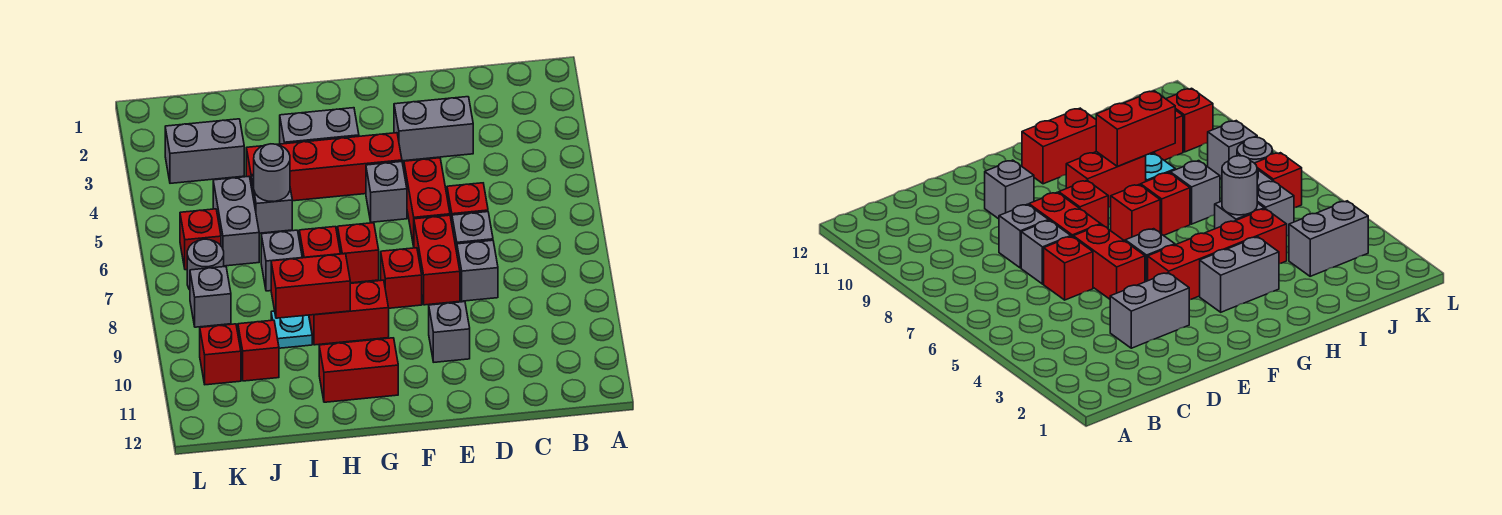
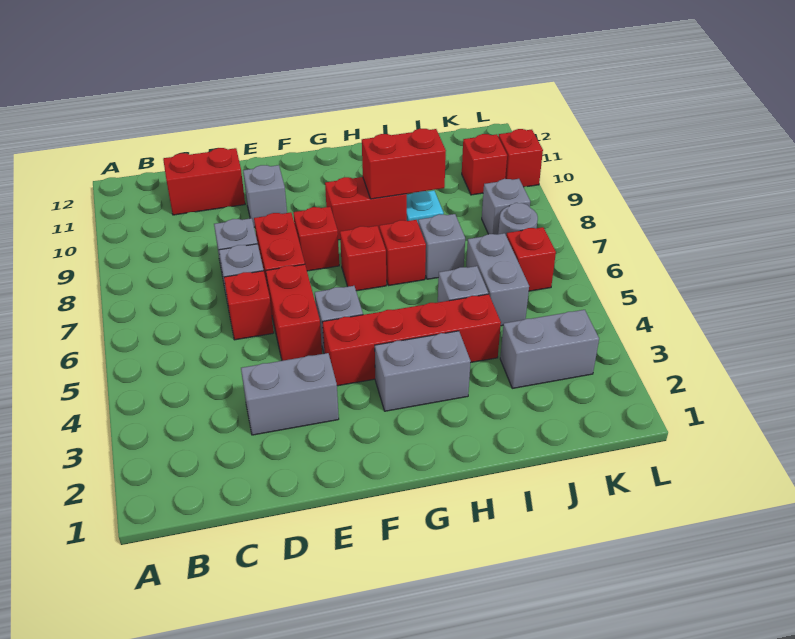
red 1x2 brick [319,338,398,402] -> red 1x2 brick moved to [163,148,245,215]
grey 1x1 round brick [254,144,290,202] -> none
red 1x1 brick [238,320,279,381] -> red 1x1 brick moved to [498,129,543,187]

